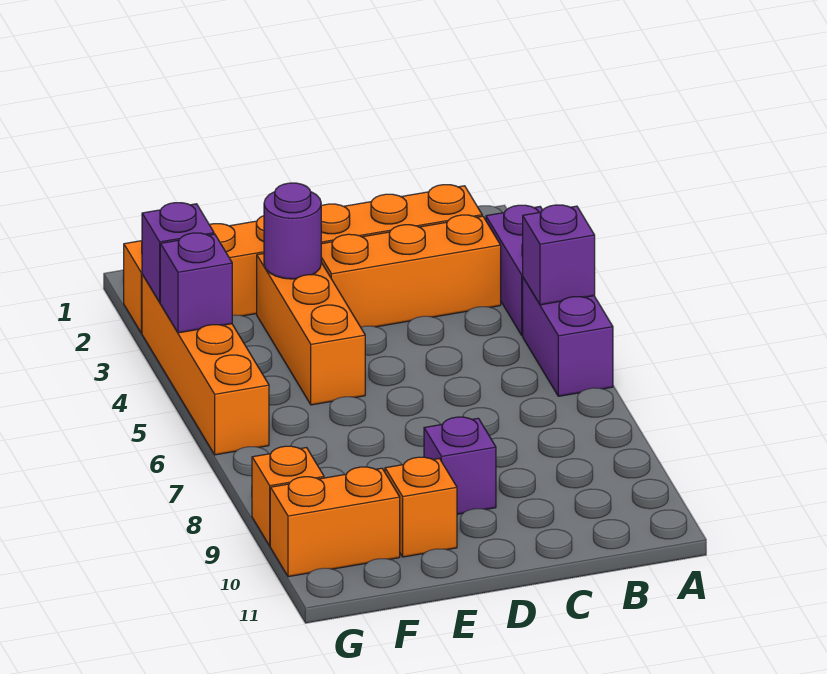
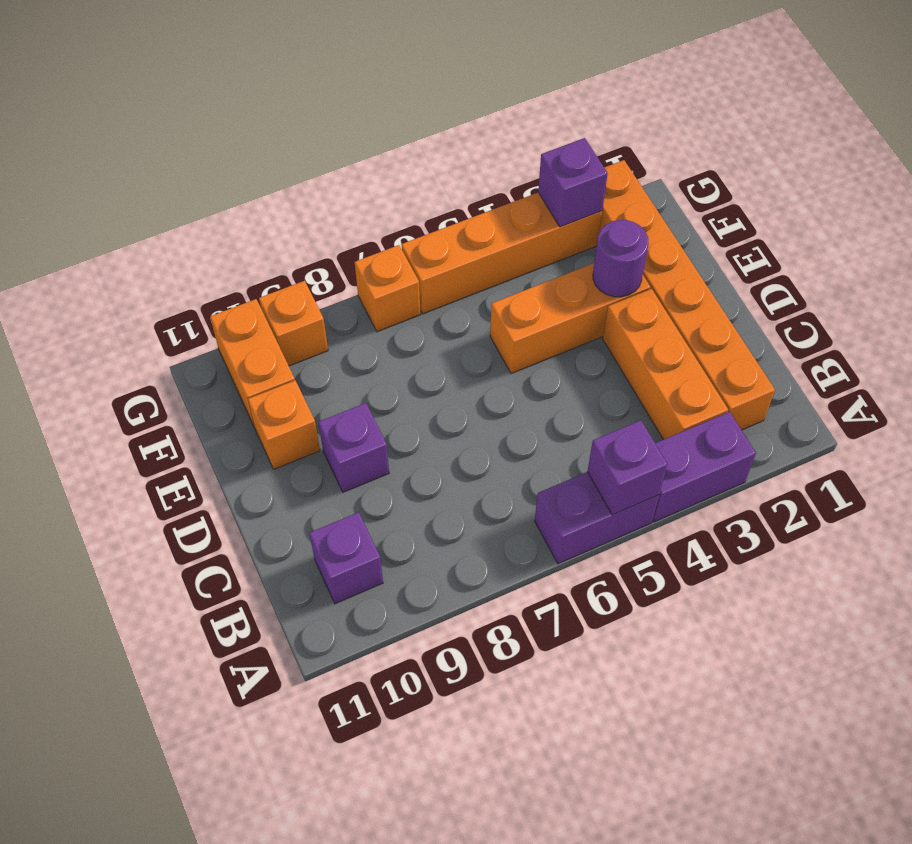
purple 1x1 brick [160,233,232,333] -> purple 1x1 brick moved to [309,512,383,604]
none -> orange 1x1 brick [355,245,420,332]

